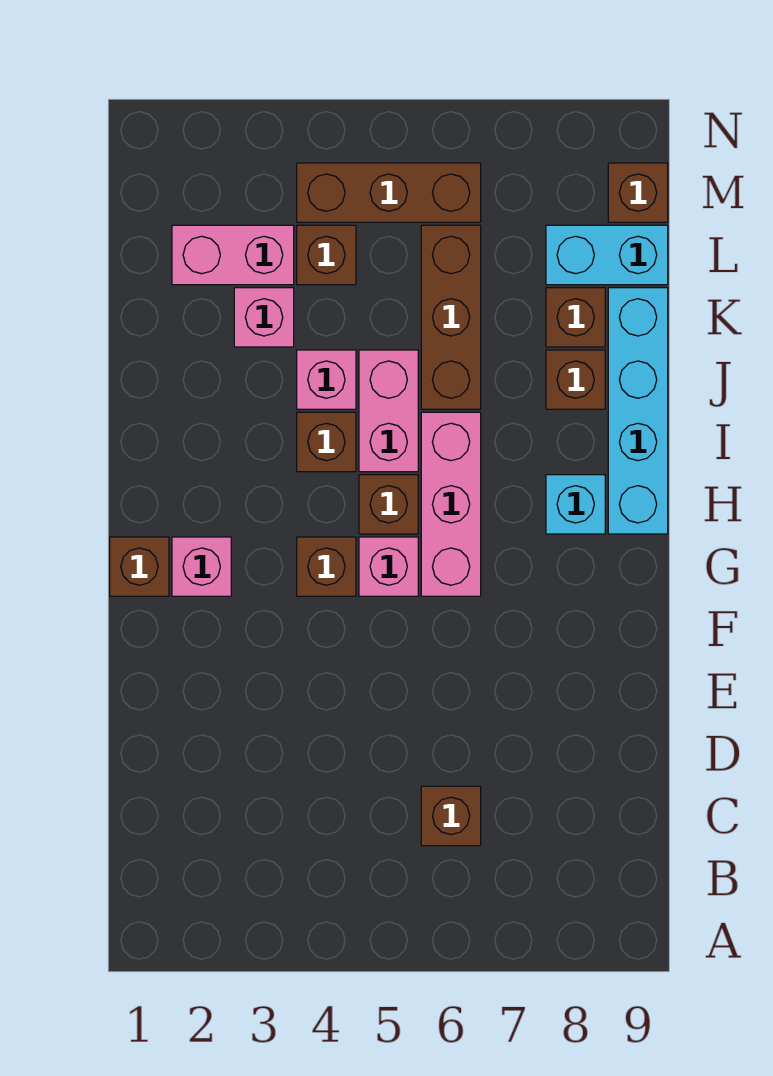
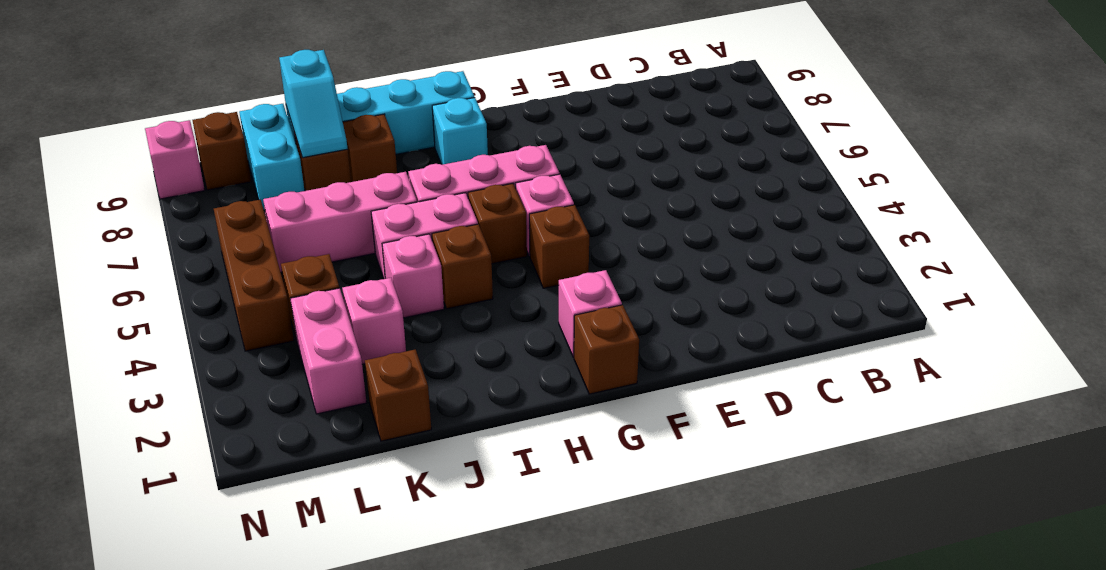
brown 1x1 brick [421,786,481,846] -> brown 1x1 brick moved to [365,349,431,441]
brown 1x3 brick [421,225,481,409] -> pink 1x3 brick [263,172,417,272]
none -> cyan 1x2 slope [279,50,348,158]
none -> pink 1x1 brick [145,120,205,199]

